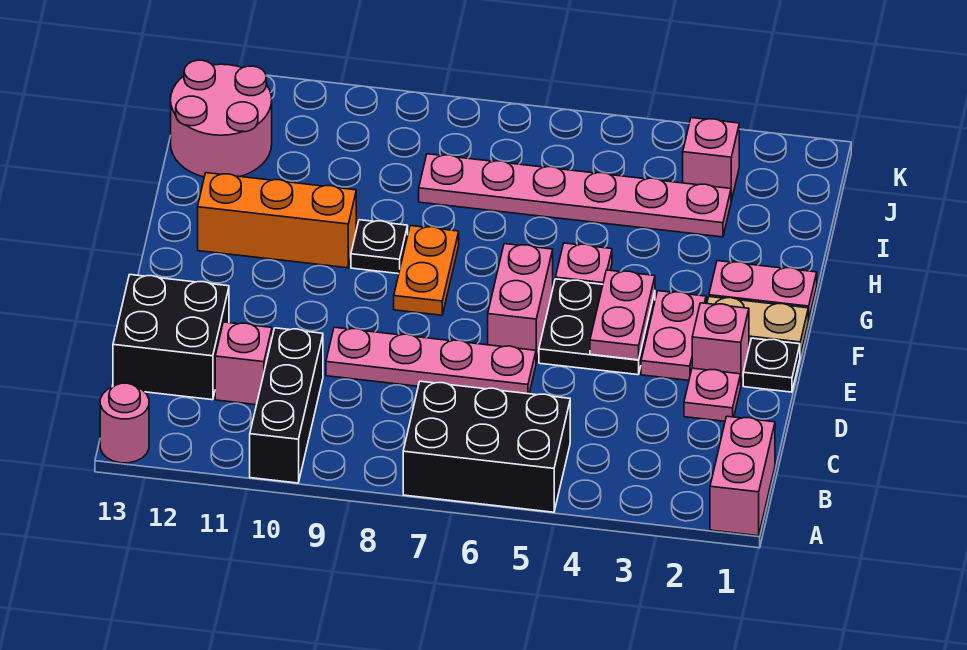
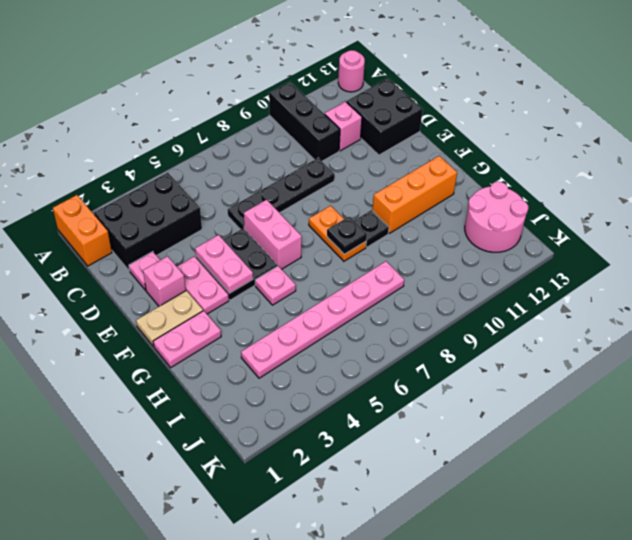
pink 1x2 brick [710,416,775,536] -> orange 1x2 brick [53,195,112,266]
black 2x3 brick [403,381,570,512] -> black 2x3 brick moved to [94,173,202,271]
pink 1x4 plate [326,327,536,394] -> black 1x4 plate [227,158,335,230]
black 1x1 plate [743,338,800,392] -> black 1x1 plate moved to [327,216,367,254]
pink 1x1 brick [683,118,739,201] -> none

